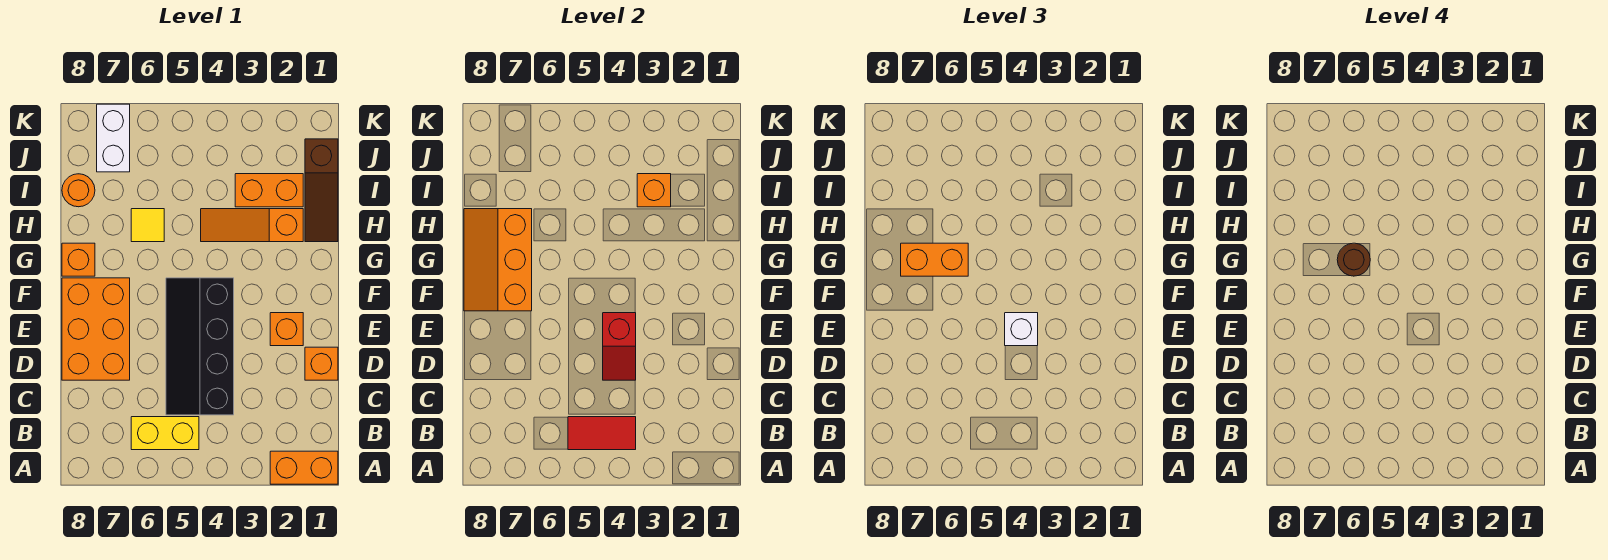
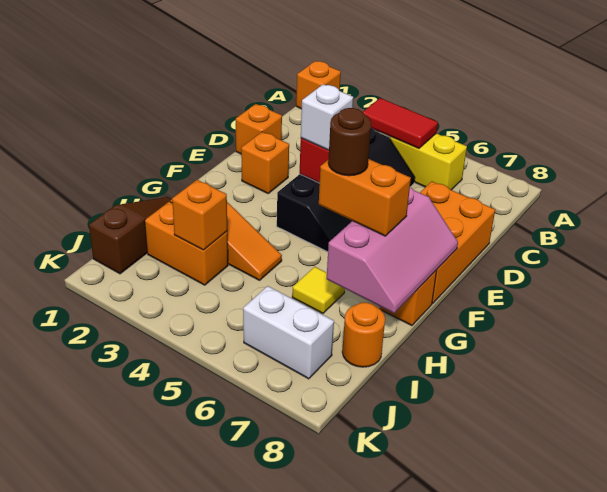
orange 1x2 brick [270,451,338,484] -> orange 1x1 brick [296,61,341,109]
orange 2x3 slope [464,209,532,311] -> pink 2x3 slope [327,187,458,313]
white 1x2 brick [97,104,130,172] -> white 1x2 brick turned to [243,286,334,379]

